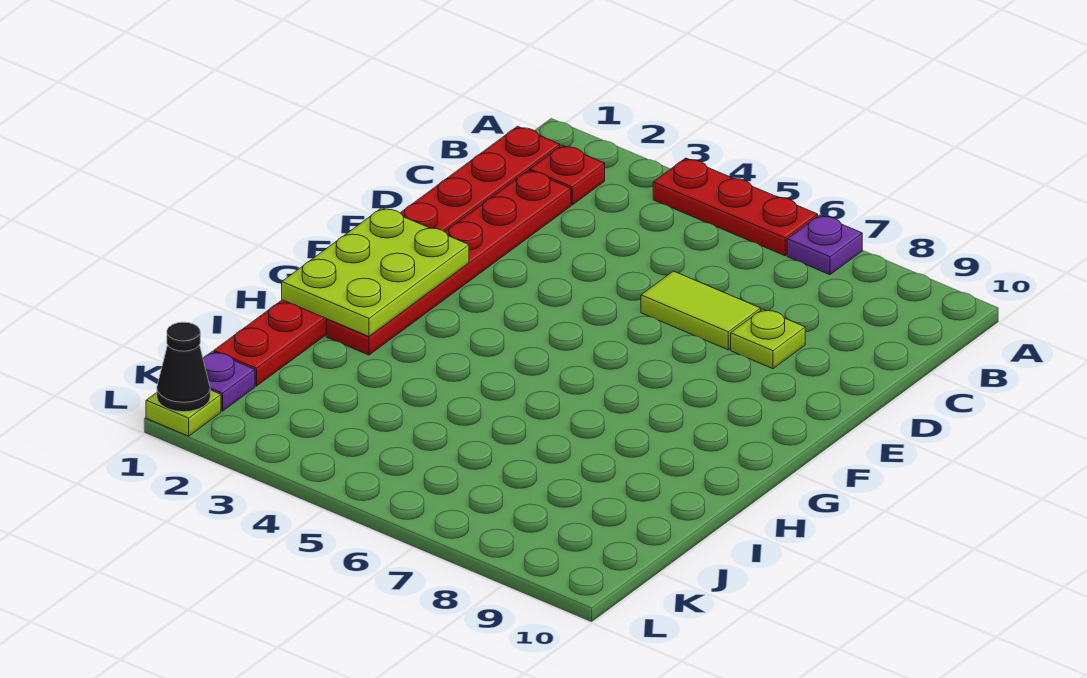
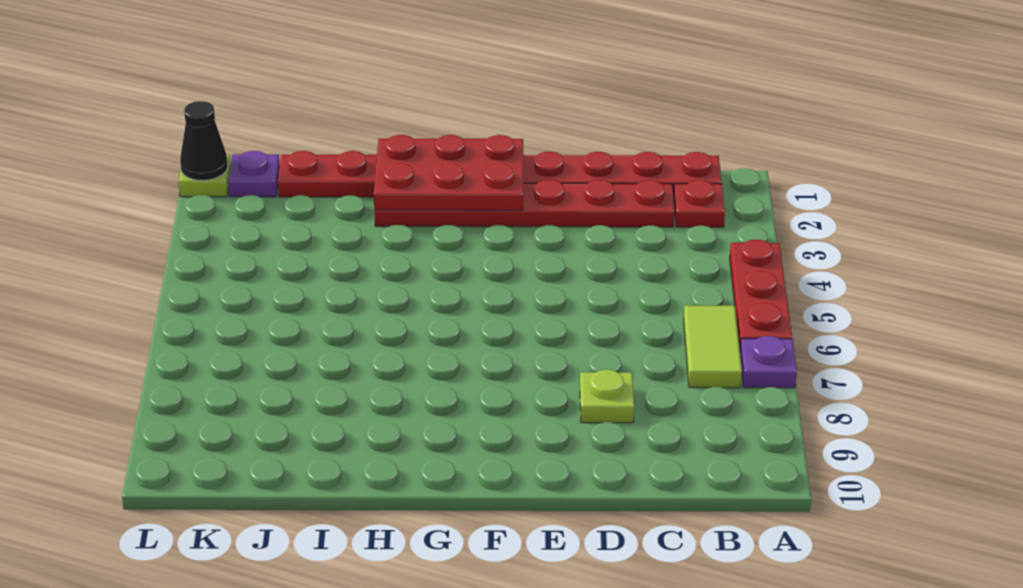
lime 1x2 tile [641,271,761,350] -> lime 1x2 tile moved to [684,305,742,388]
lime 2x3 plate [282,208,469,336] -> red 2x3 plate [374,135,523,210]

